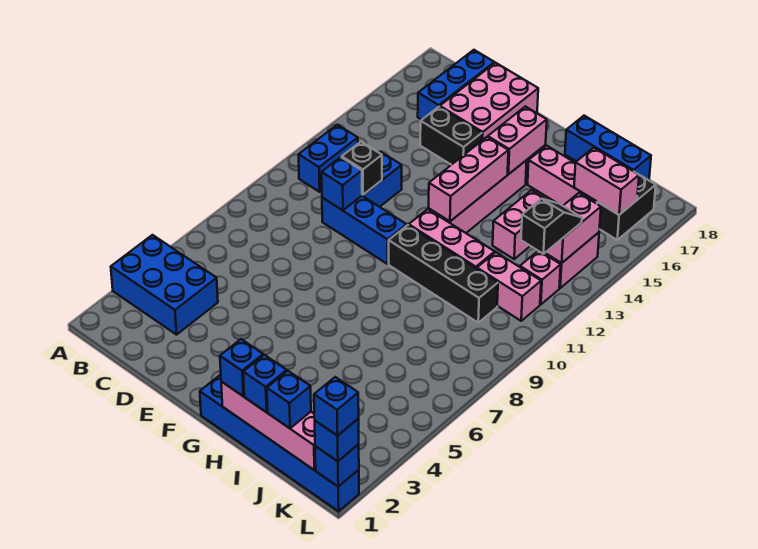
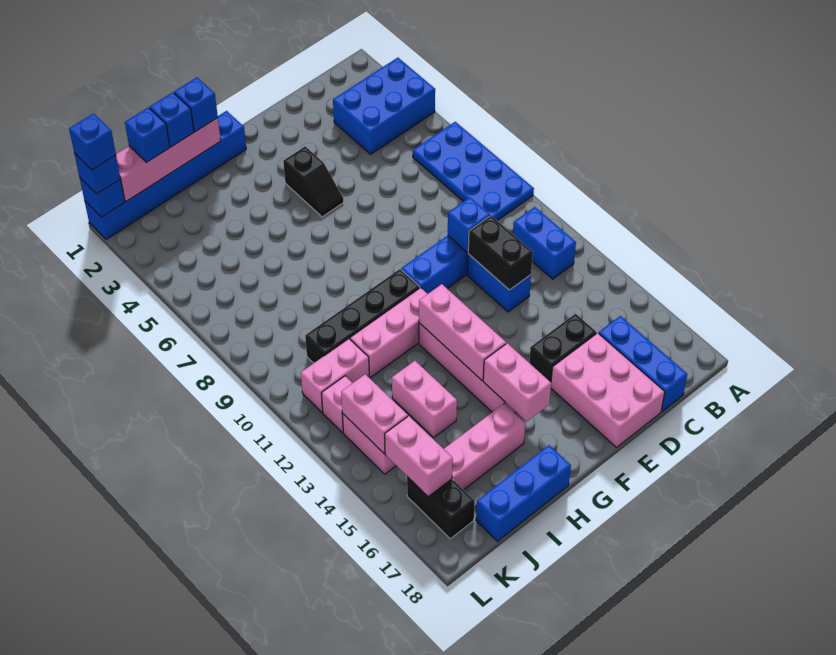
none -> blue 2x4 plate [413,122,534,221]
black 1x1 brick [342,142,382,195] -> black 1x2 brick [468,216,533,290]
pink 1x2 brick [574,148,639,215] -> pink 1x2 brick turned to [385,416,453,496]
black 1x2 slope [521,199,582,254] -> black 1x2 slope moved to [283,146,344,217]

